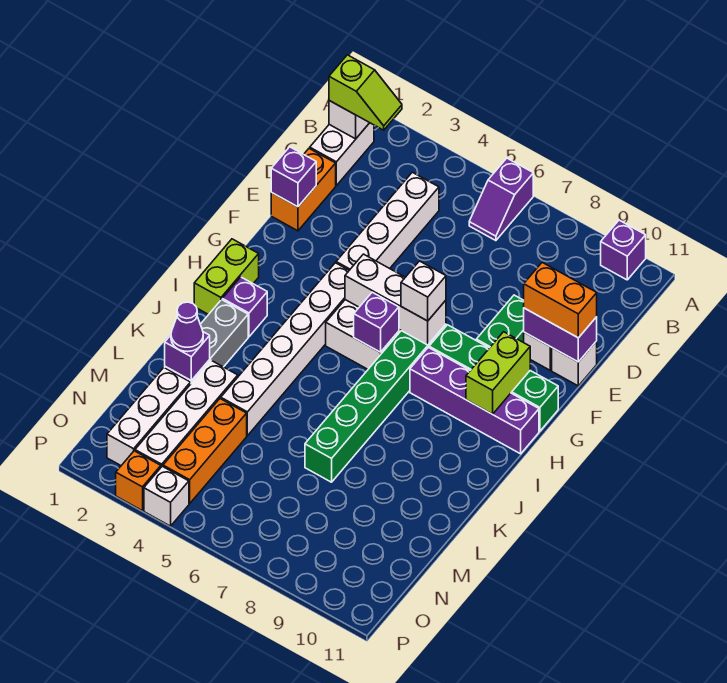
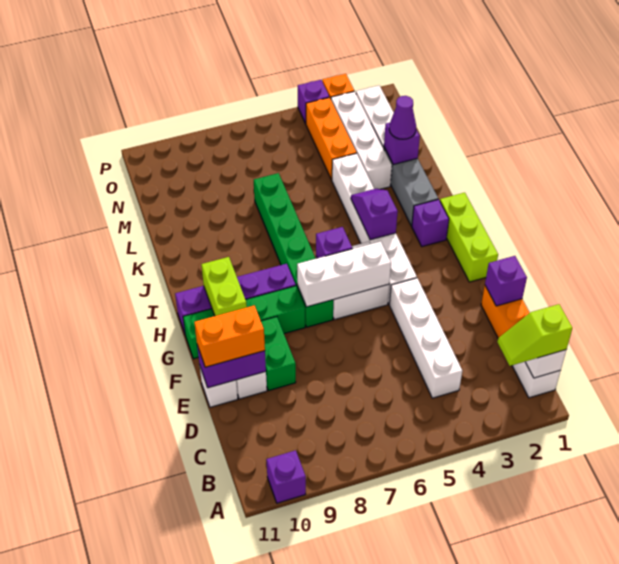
purple 1x2 slope [469,158,533,241] -> purple 1x2 slope moved to [351,189,398,240]
white 1x1 brick [401,261,446,321] -> none
lime 1x2 brick [194,239,259,315] -> lime 1x3 brick [440,193,498,282]
white 1x1 brick [144,466,189,526] -> purple 1x1 brick [298,80,329,124]

